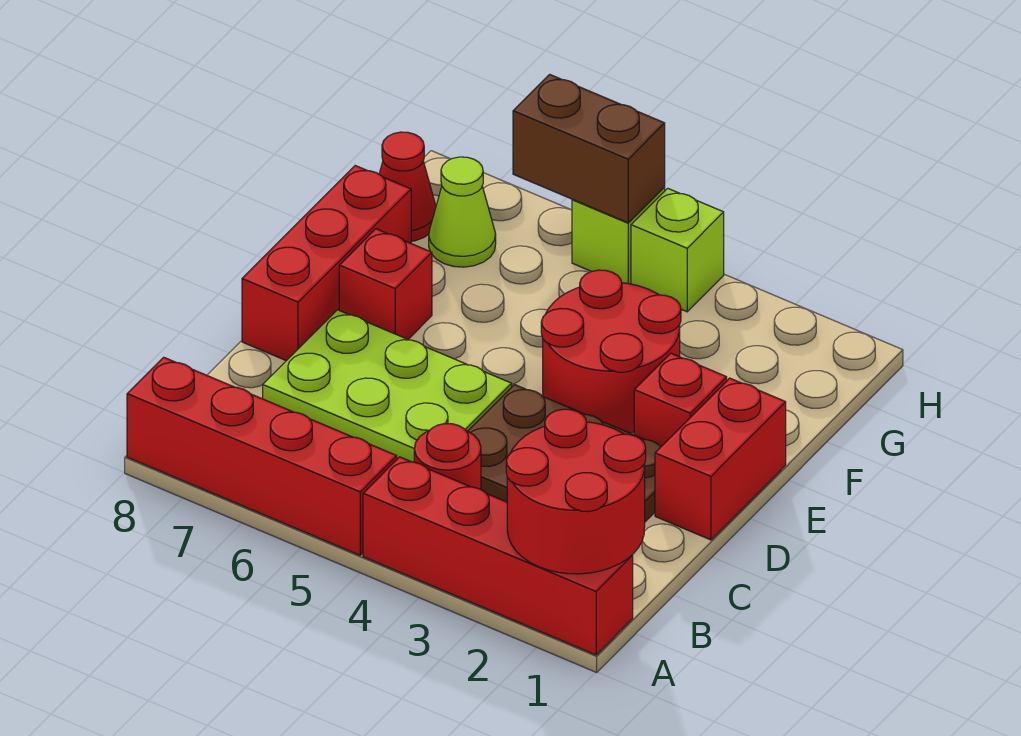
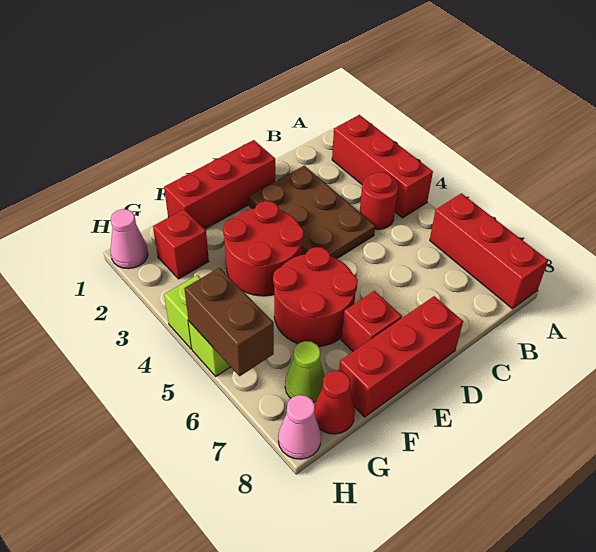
red 1x4 brick [363,457,633,655] -> red 1x3 brick [332,115,433,218]
red 2x2 round brick [506,409,646,574] -> red 2x2 round brick moved to [273,247,358,346]
red 1x4 brick [127,357,397,555] -> red 1x3 brick [430,193,548,309]
lime 2x3 plate [263,310,512,462] -> none
red 1x2 brick [655,378,786,540] -> red 1x3 brick [164,140,275,229]
red 1x1 brick [634,353,727,446] -> red 1x1 brick moved to [153,209,209,279]
none -> pink 1x1 cone [110,209,148,269]
none -> pink 1x1 cone [278,395,321,459]

